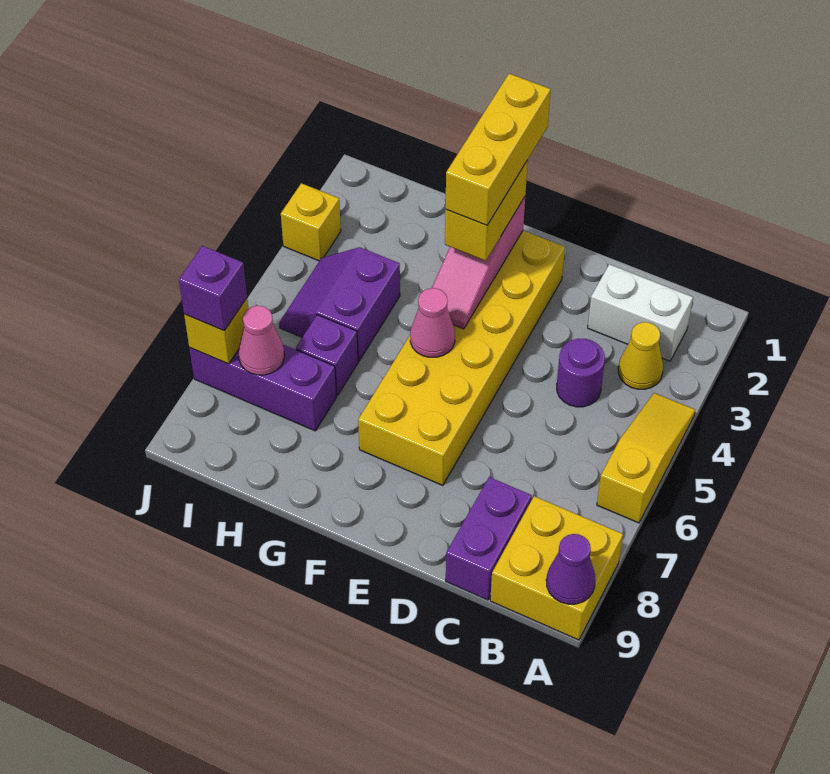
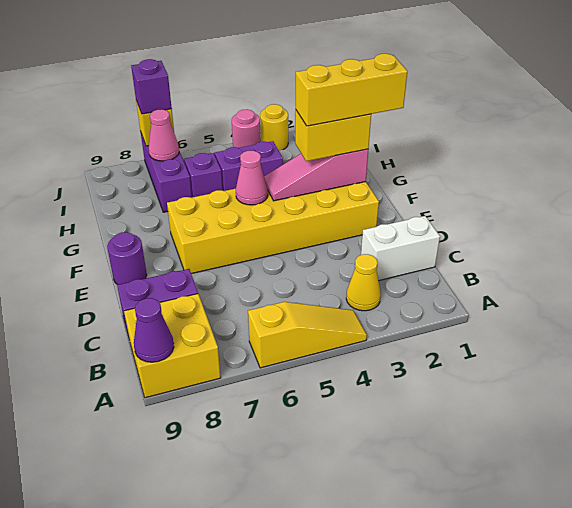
white 1x2 brick [588,264,693,361] -> white 1x2 brick turned to [361,216,440,281]
purple 1x1 round brick [557,339,605,407] -> purple 1x1 round brick moved to [107,232,147,285]
yellow 1x1 brick [281,183,341,261] -> yellow 1x1 round brick [260,104,288,151]
none -> pink 1x1 round brick [232,109,261,148]

